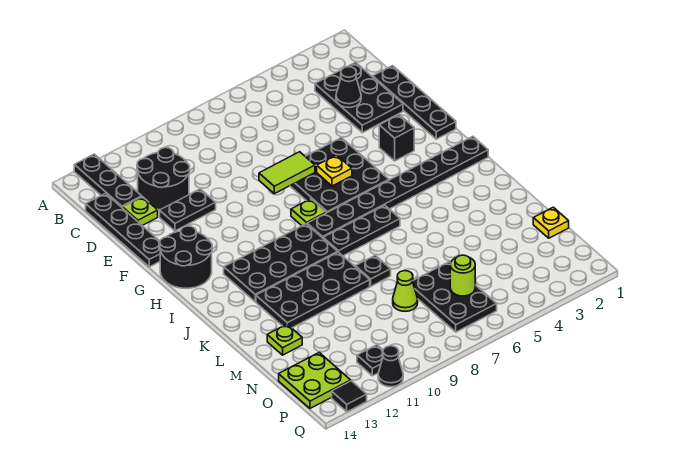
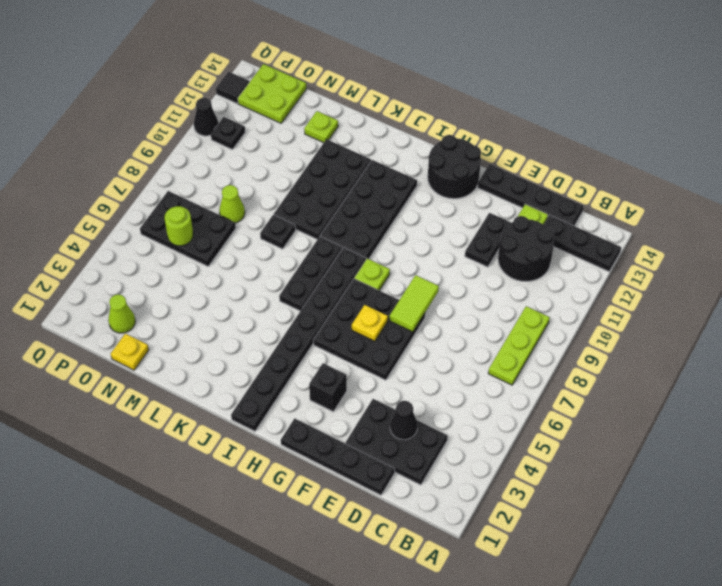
none -> lime 1x3 plate [488,306,550,385]
none -> lime 1x1 cone [108,294,135,333]

